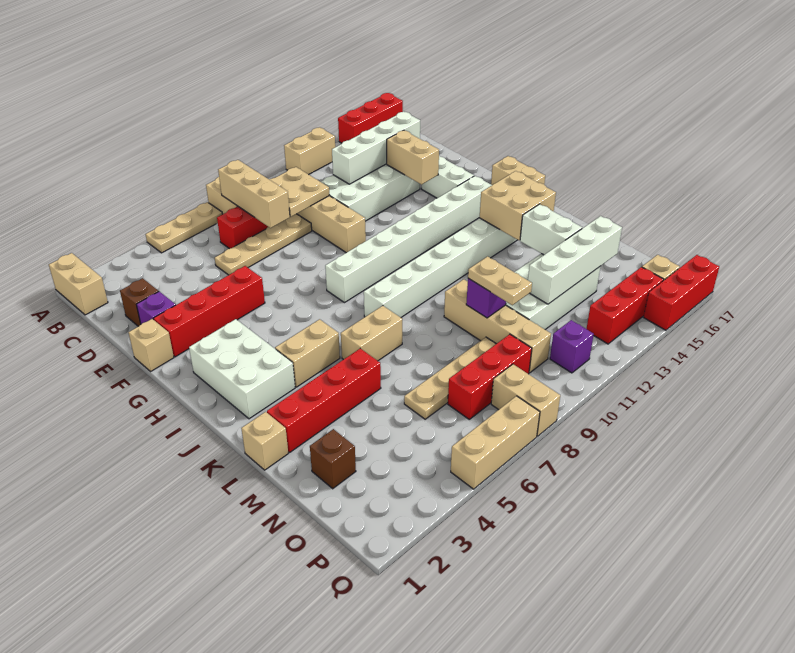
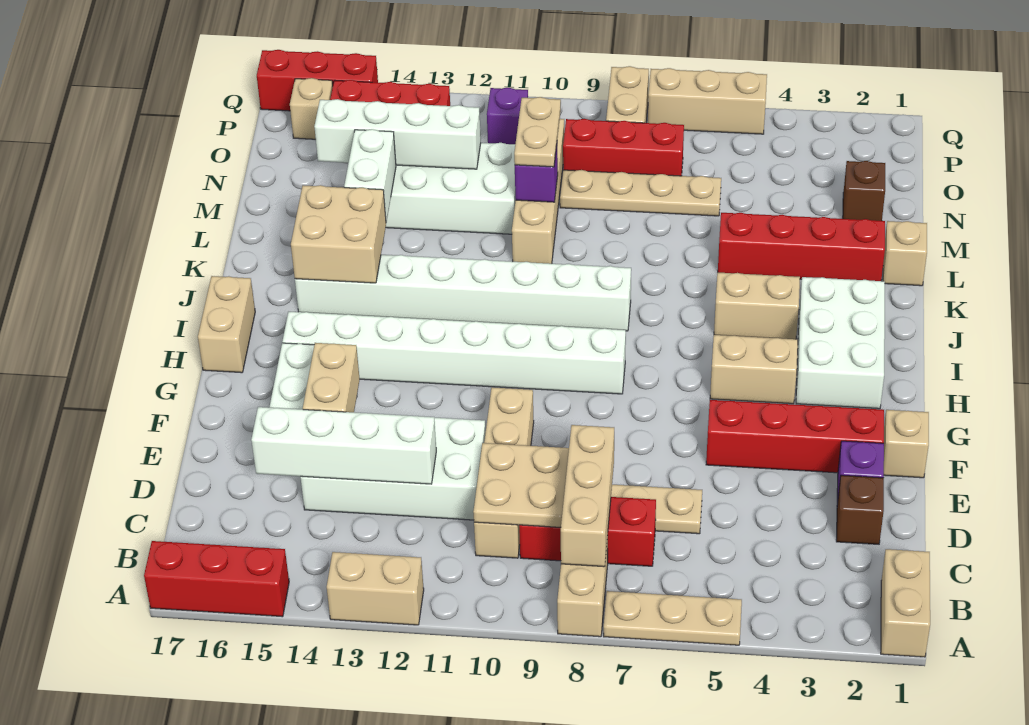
tan 1x2 brick [341,306,402,361] -> tan 1x2 brick moved to [710,335,798,404]

